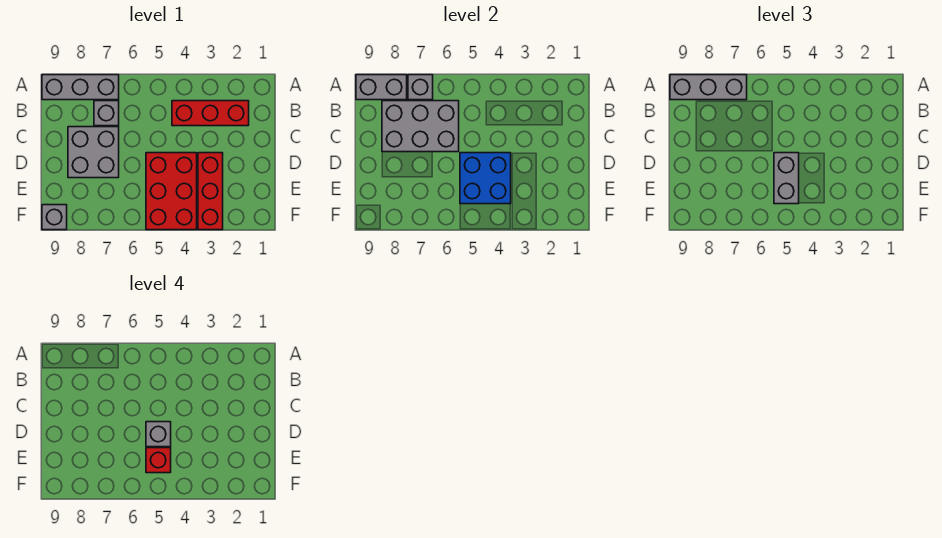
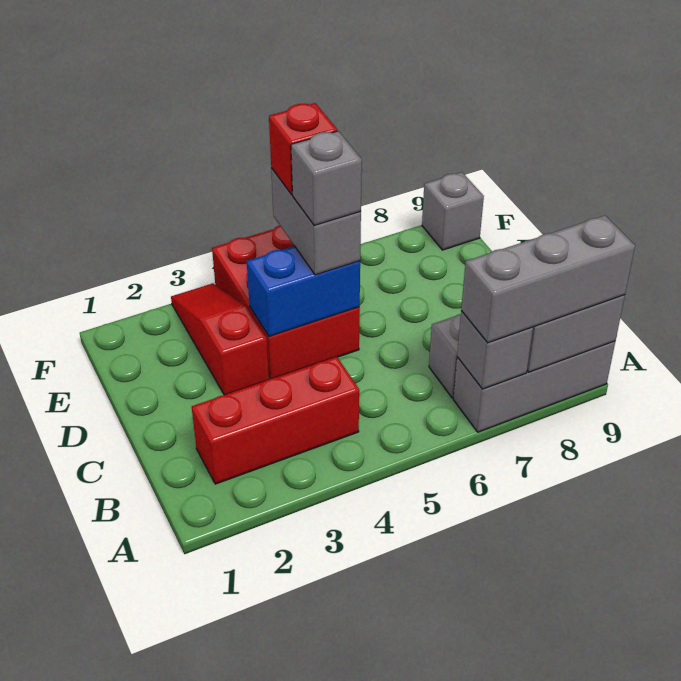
grey 2x3 brick [382,101,459,152] -> none
grey 2x2 brick [68,127,119,178] -> none
red 1x3 brick [198,153,223,230] -> red 1x3 slope [171,283,269,395]
blue 2x2 brick [460,153,511,204] -> blue 1x2 brick [247,246,360,337]

